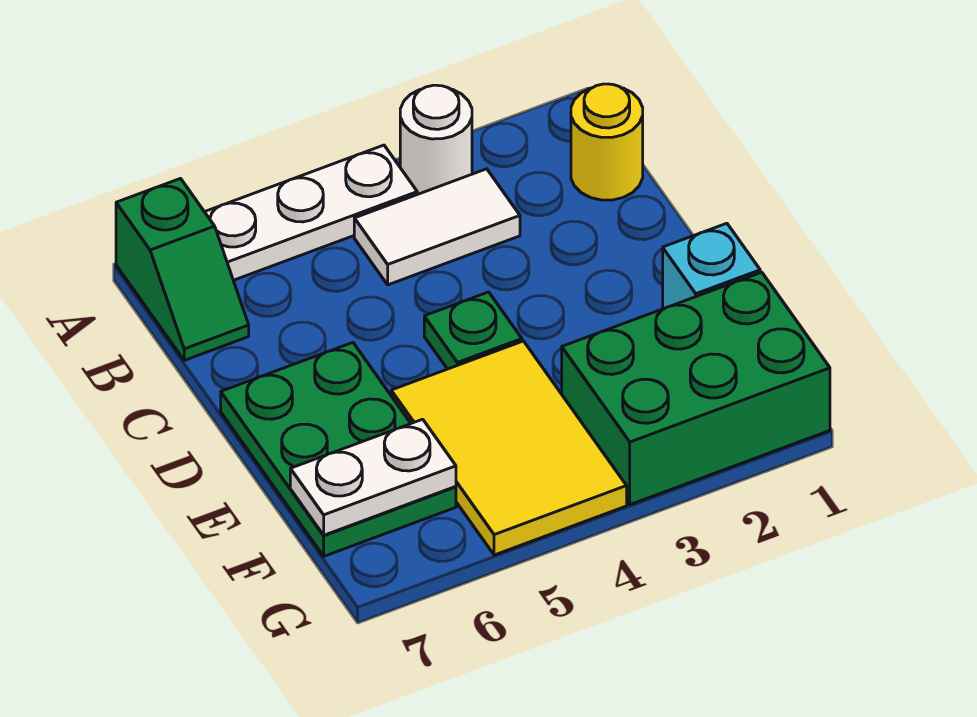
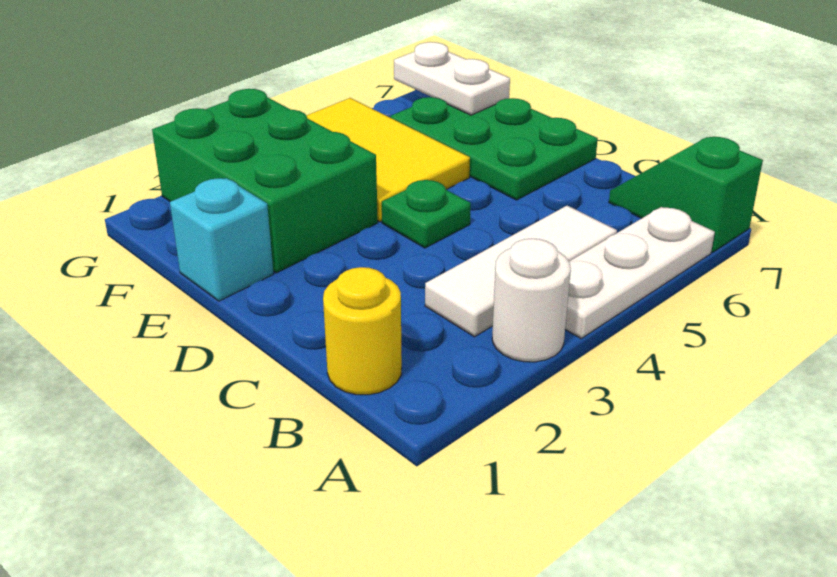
white 1x2 tile [354,169,520,285] -> white 1x3 tile [425,206,617,337]
green 2x3 brick [562,272,830,505] -> green 2x3 brick turned to [152,89,378,273]
white 1x2 plate [290,419,456,535] -> white 1x2 plate turned to [394,42,510,115]

